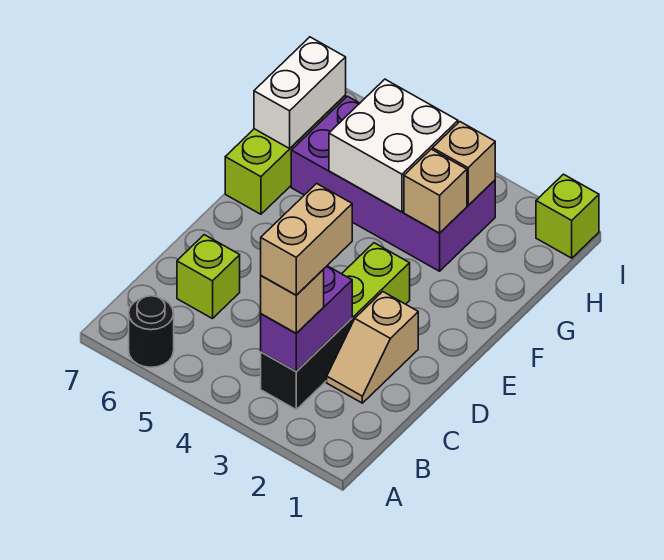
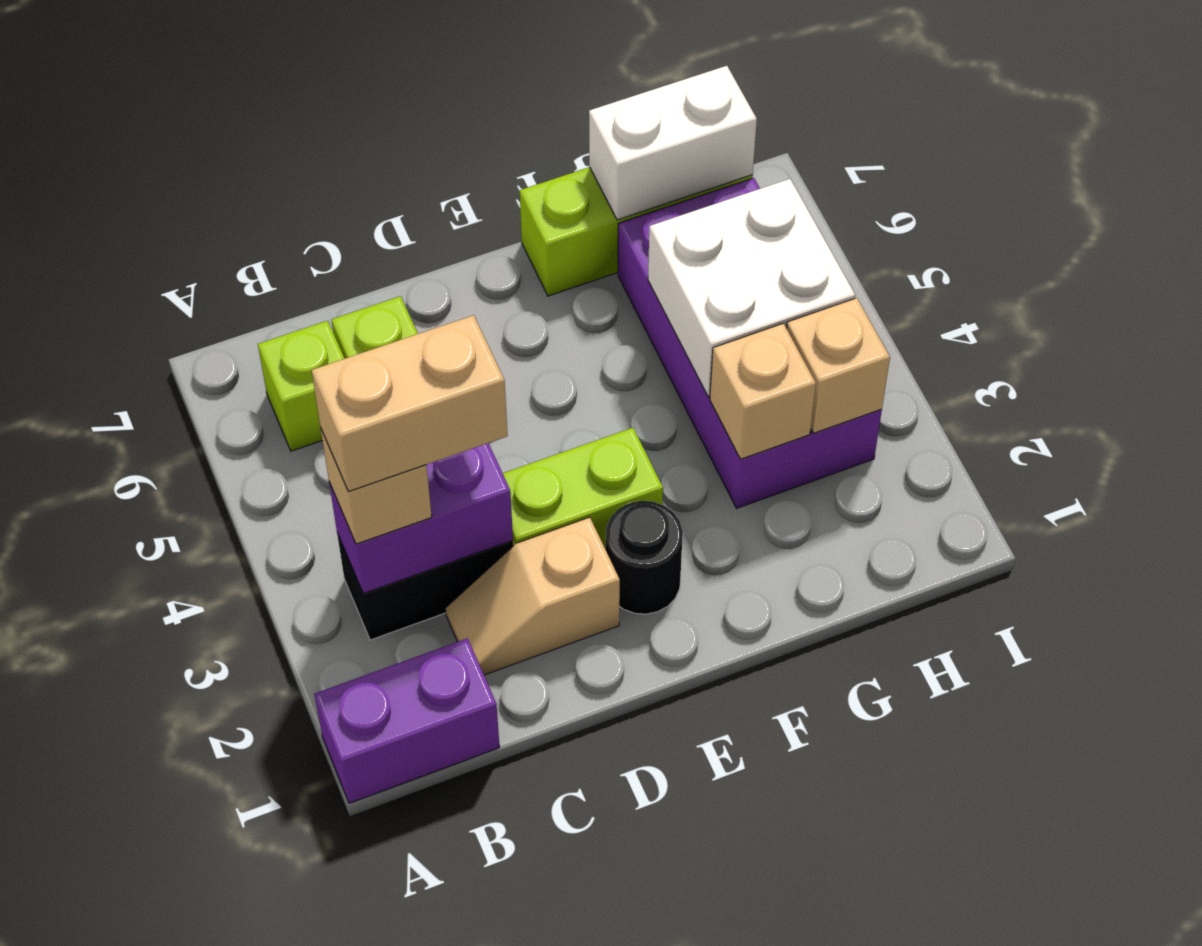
none -> purple 1x2 brick [315,638,500,803]
black 1x1 round brick [129,296,174,367] -> black 1x1 round brick moved to [605,501,683,614]
lime 1x1 brick [536,174,599,258] -> lime 1x1 brick moved to [258,321,345,451]

